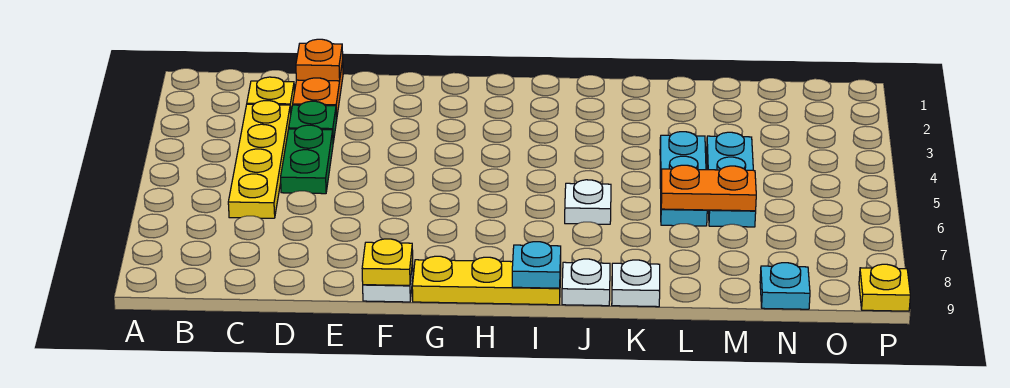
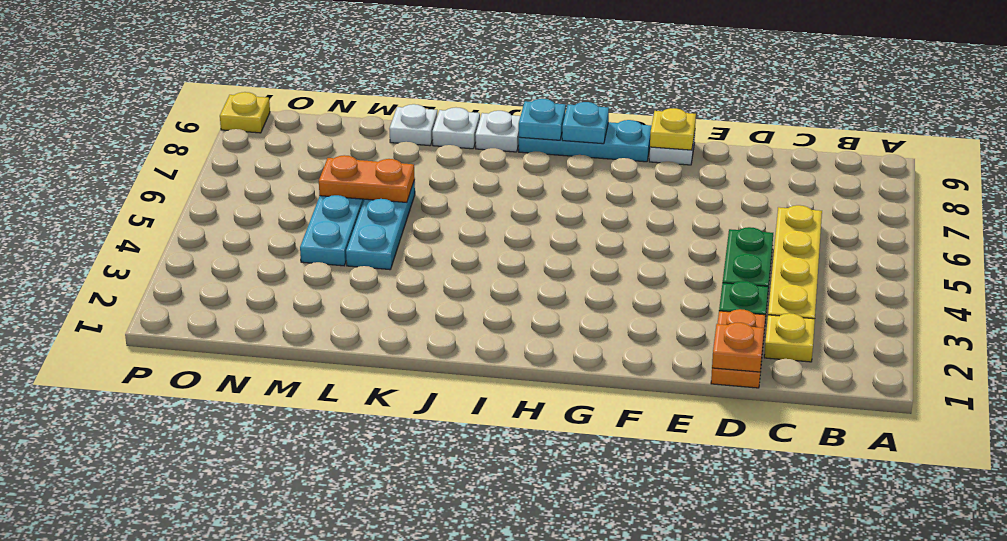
yellow 1x3 plate [412,256,561,305] -> cyan 1x3 plate [519,120,652,162]
white 1x1 plate [565,180,611,224] -> white 1x1 plate moved to [389,104,437,146]
cyan 1x1 plate [760,263,810,309] -> cyan 1x1 plate moved to [562,102,609,144]

